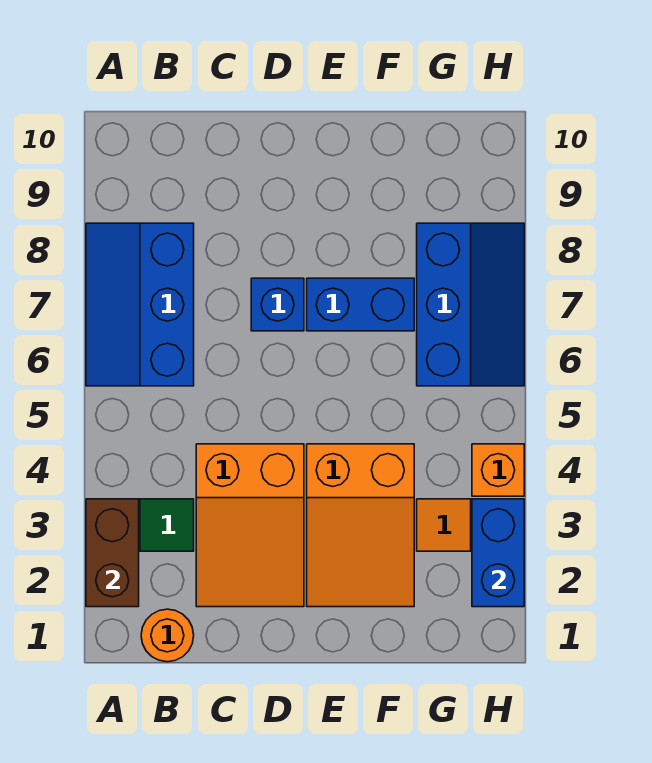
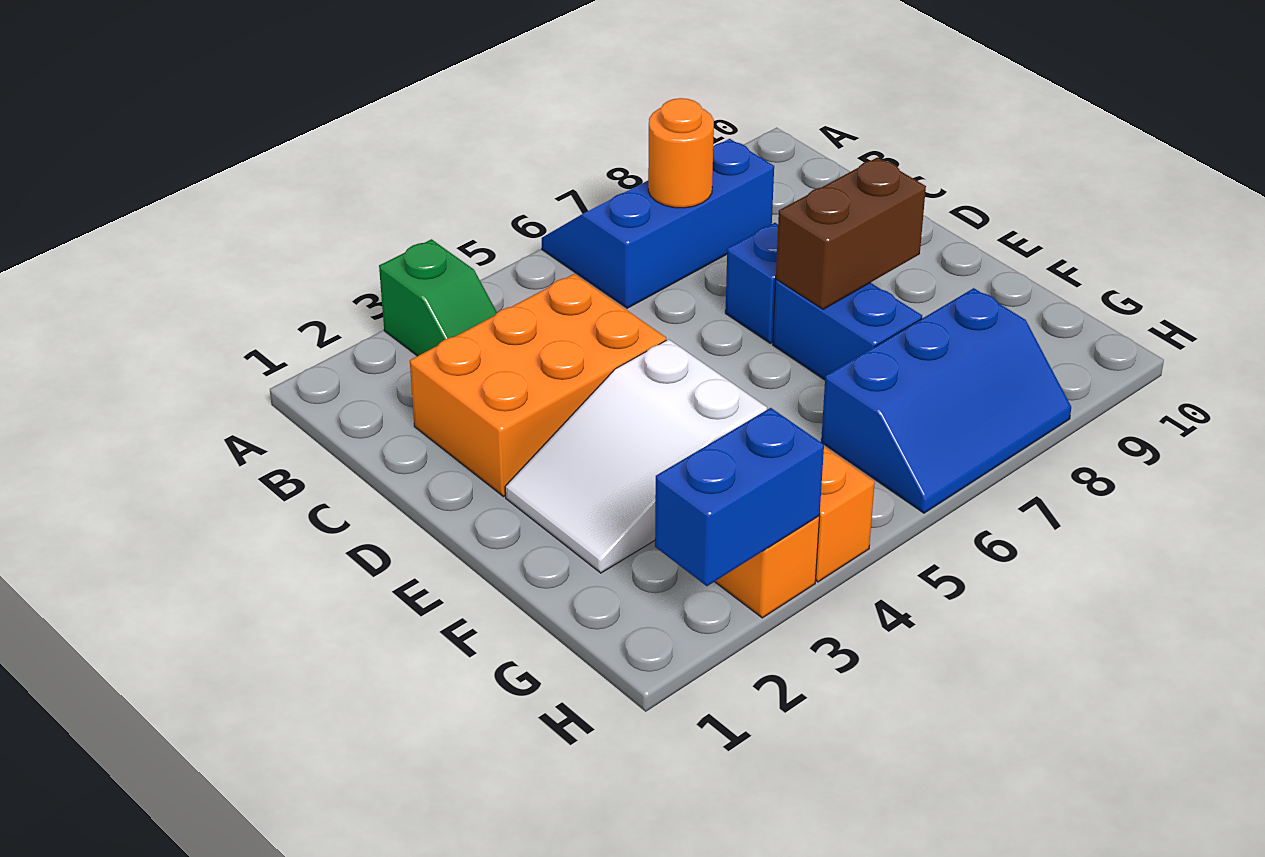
brown 1x2 brick [86,499,139,607] -> brown 1x2 brick moved to [776,158,926,309]
orange 1x1 round brick [141,609,194,662] -> orange 1x1 round brick moved to [648,98,714,208]
orange 2x3 slope [196,444,304,607] -> orange 2x3 brick [410,274,666,497]
orange 2x3 slope [307,444,414,607] -> white 2x3 slope [505,339,767,573]

